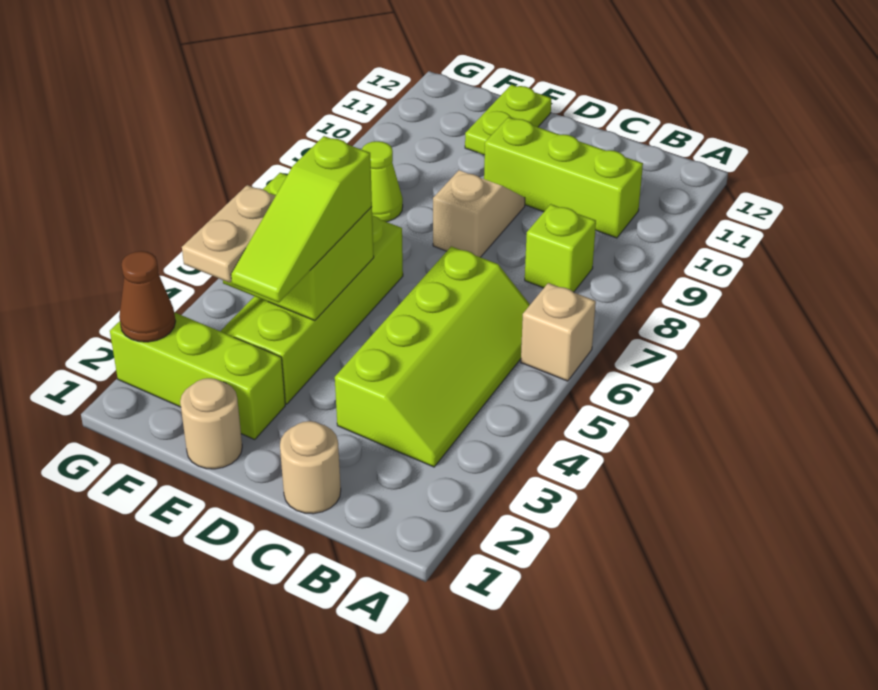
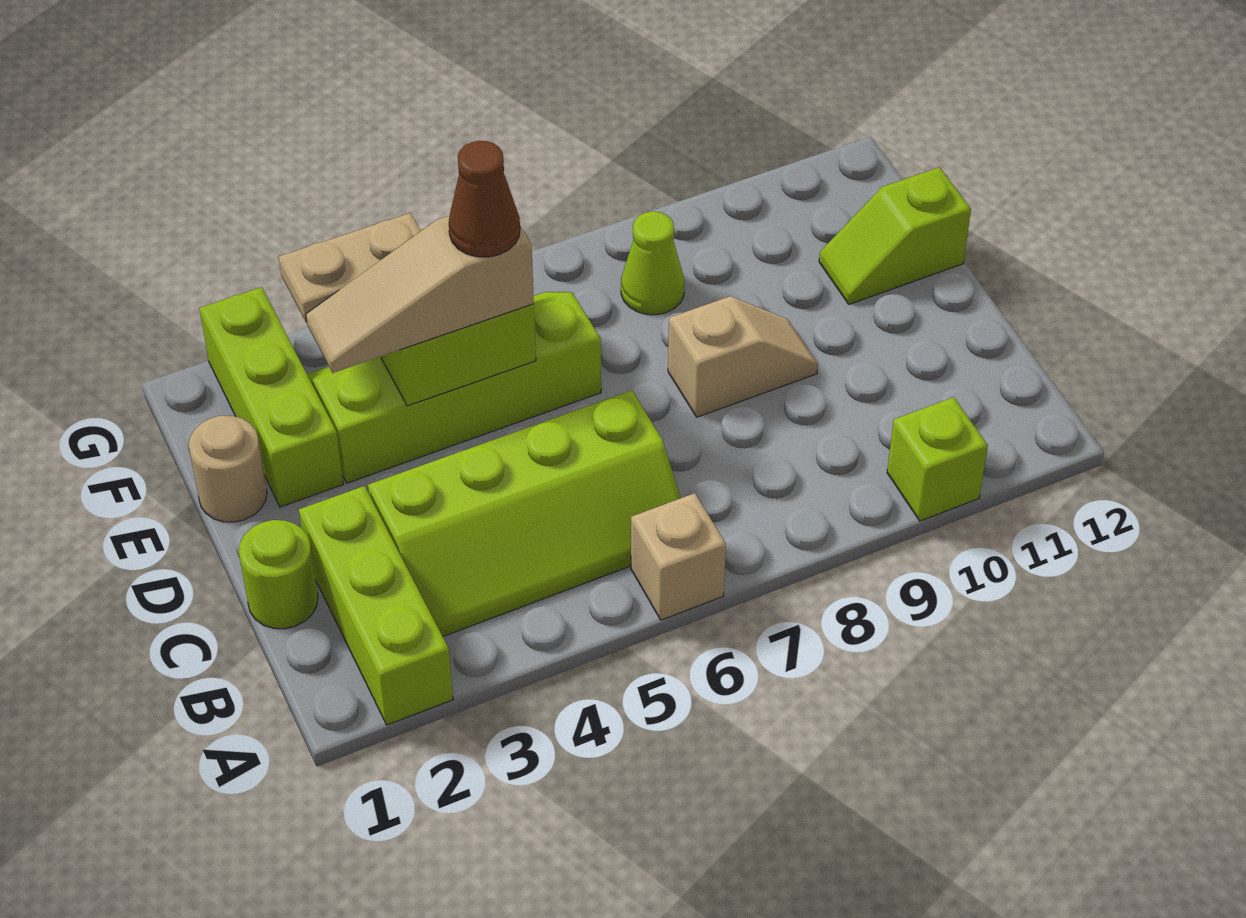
lime 1x1 brick [525,204,596,292] -> lime 1x1 brick moved to [887,397,988,521]
lime 1x3 brick [484,117,643,238] -> lime 1x3 brick moved to [299,486,453,725]
tan 1x1 round brick [280,421,341,514] -> lime 1x1 round brick [239,520,318,629]
lime 1x3 slope [231,136,372,303] -> tan 1x3 slope [306,216,534,373]
lime 1x2 plate [465,85,551,155] -> lime 1x2 slope [819,167,971,304]
brown 1x1 cone [119,251,176,342] -> brown 1x1 cone moved to [449,141,520,257]

